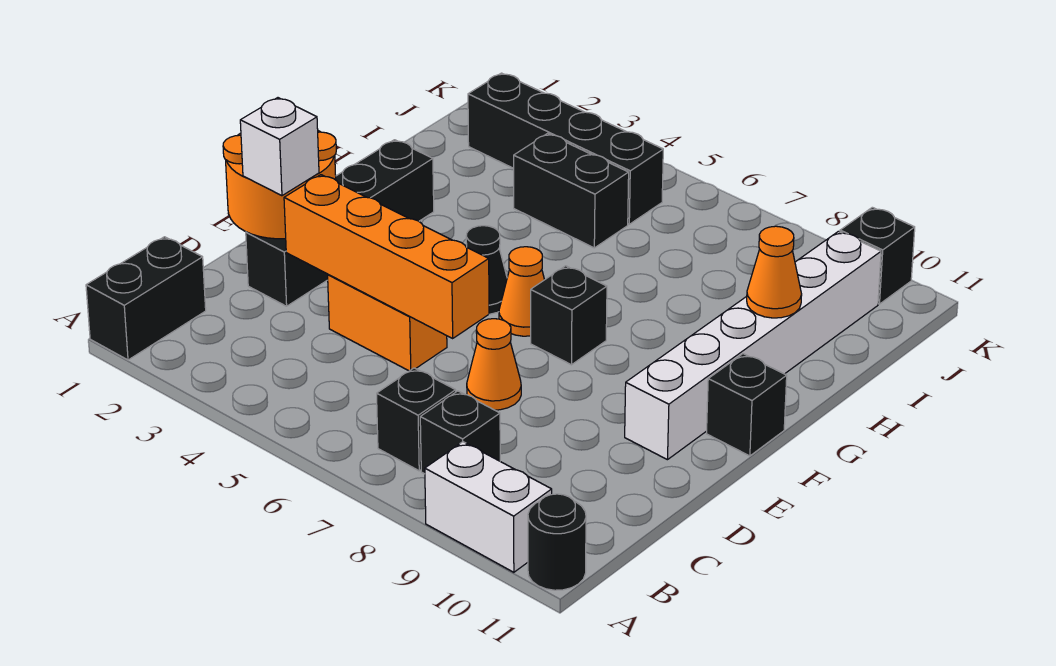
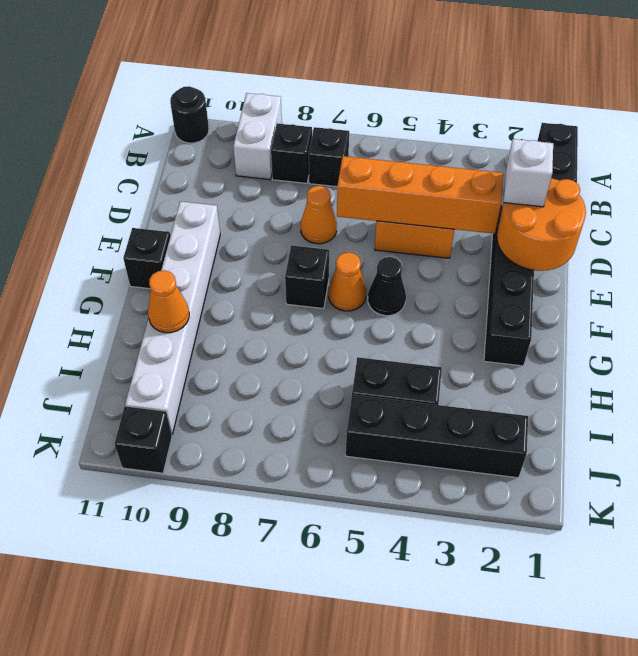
white 1x2 brick [425,442,552,572] -> white 1x2 brick turned to [233,93,282,180]

